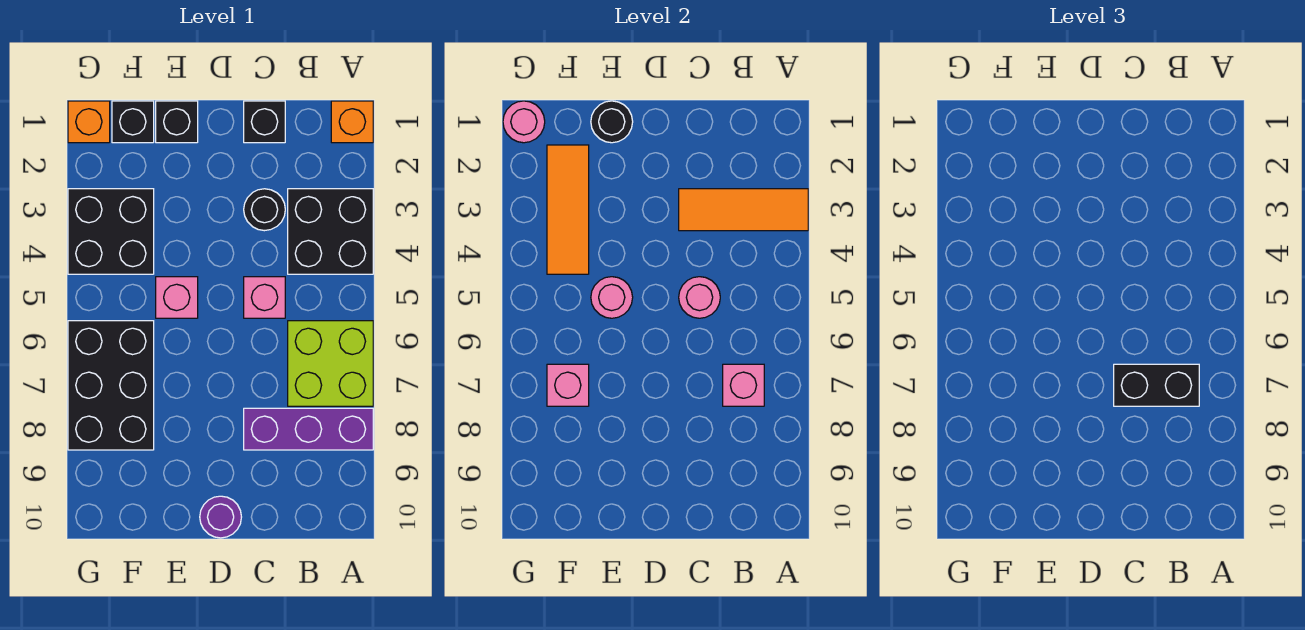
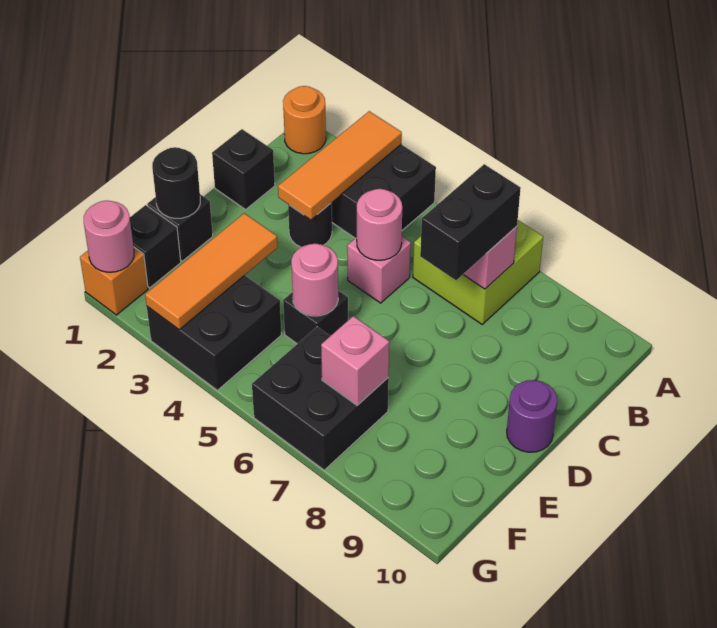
orange 1x1 brick [331,101,373,143] -> orange 1x1 round brick [283,86,326,154]
purple 1x3 brick [244,408,373,450] -> none
pink 1x1 brick [156,277,198,318] -> black 1x1 brick [283,291,348,344]
orange 1x3 tile [547,145,589,274] -> orange 1x3 tile turned to [145,213,278,329]
black 2x3 brick [68,321,154,450] -> black 2x2 brick [252,327,389,470]

